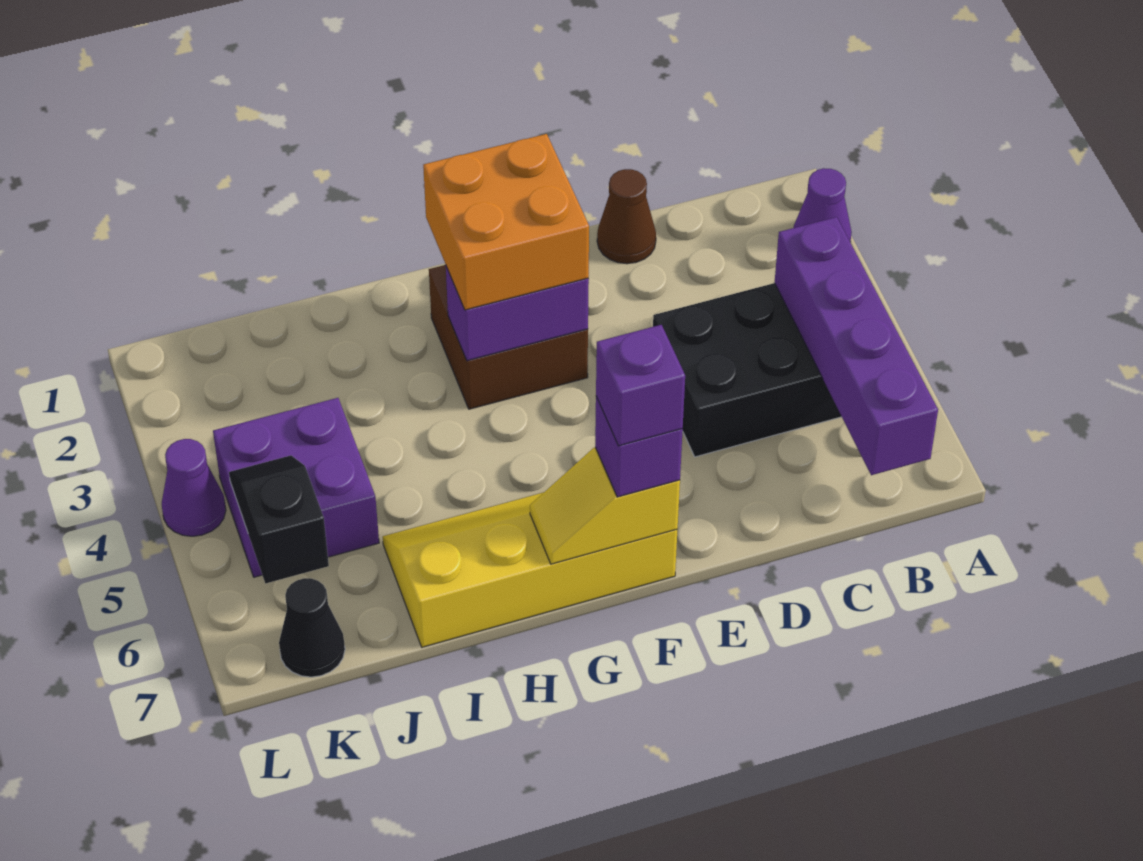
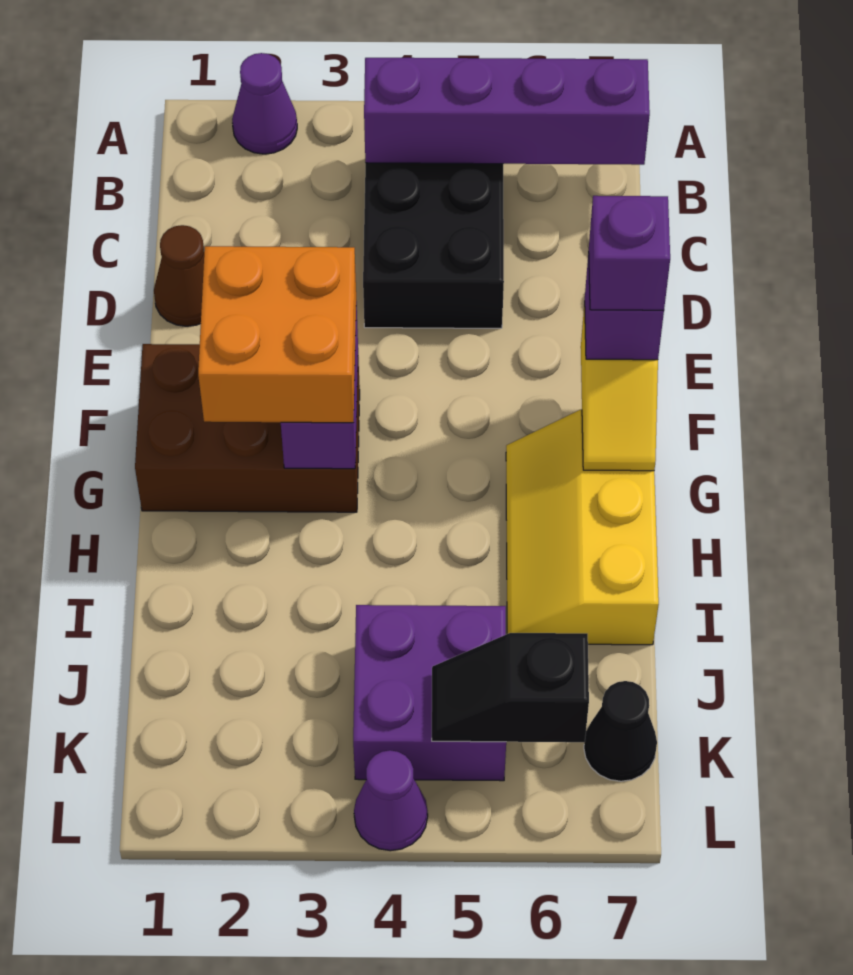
brown 2x2 brick [429,265,588,409] -> brown 2x3 brick [135,344,360,512]
yellow 2x4 slope [383,492,677,647] -> yellow 2x3 slope [506,410,659,645]

